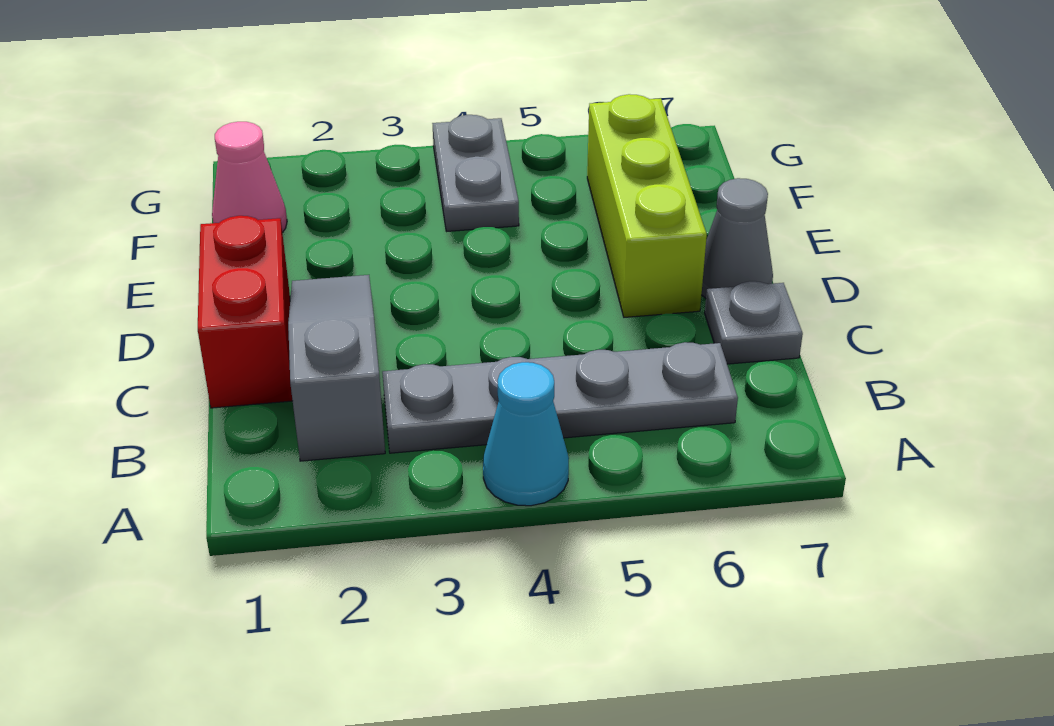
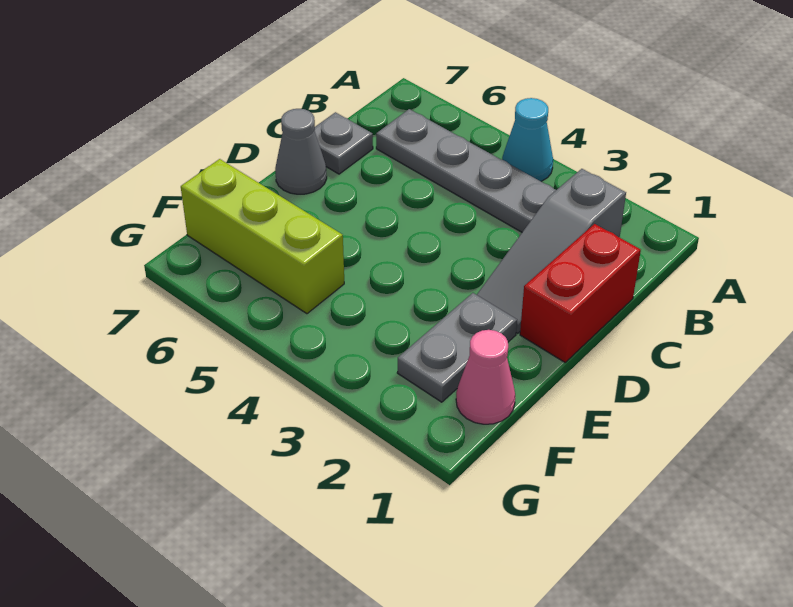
lime 1x3 brick [587,94,707,317] -> lime 1x3 brick turned to [181,159,344,314]
grey 1x2 plate [432,115,519,231] -> grey 1x2 plate moved to [397,293,517,402]

